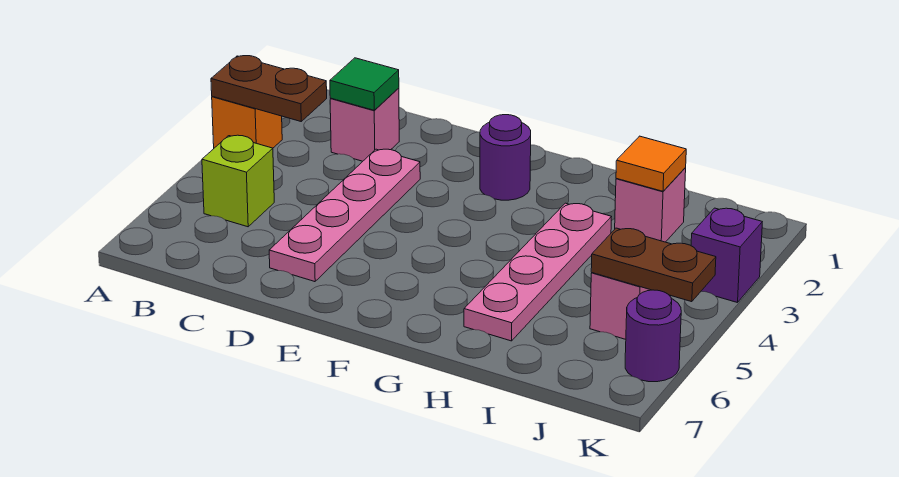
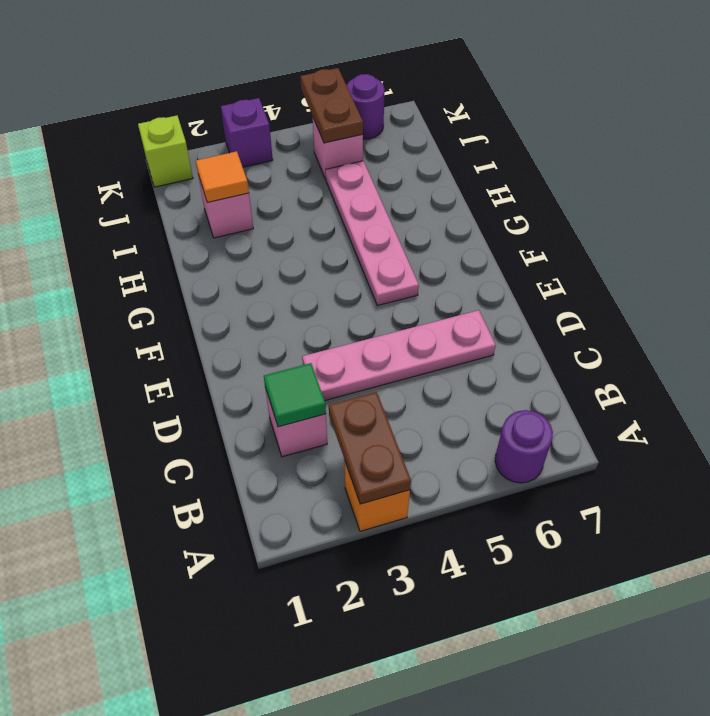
lime 1x1 brick [202,135,274,227] -> lime 1x1 brick moved to [138,116,193,187]
purple 1x1 round brick [480,115,531,200] -> purple 1x1 round brick moved to [495,410,553,483]
pink 1x4 plate [464,203,611,341] -> pink 1x4 plate turned to [326,161,419,306]

